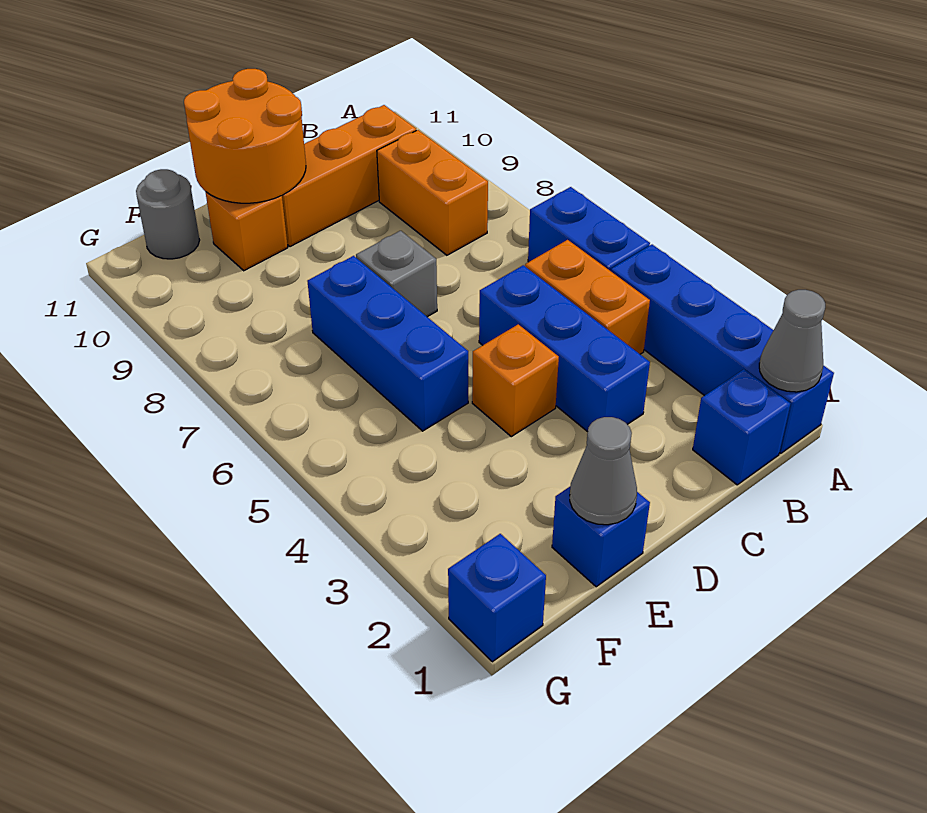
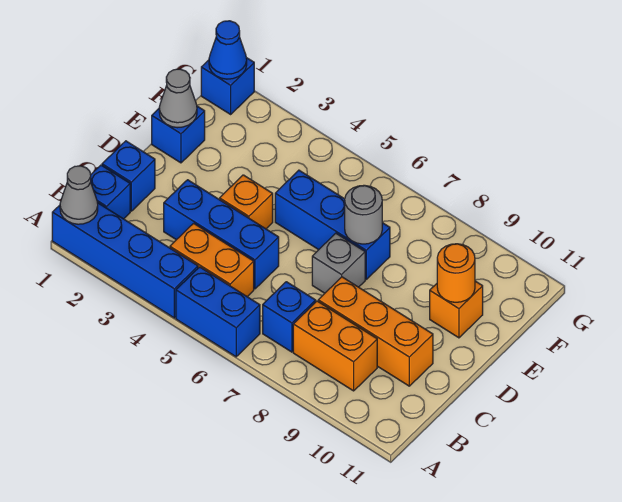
none -> blue 1x1 brick [263,282,316,352]
orange 1x3 brick [282,105,416,247] -> orange 1x3 brick turned to [318,277,433,386]
none -> blue 1x1 brick [102,141,155,211]
orange 2x2 round brick [184,69,306,203] -> orange 1x1 round brick [437,244,475,302]
grey 1x1 round brick [136,169,200,259] -> grey 1x1 round brick moved to [345,185,382,244]
none -> blue 1x1 cone [209,21,247,79]

